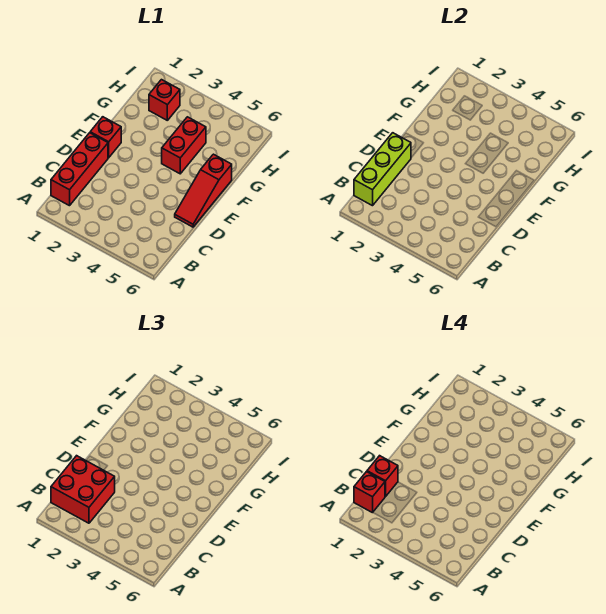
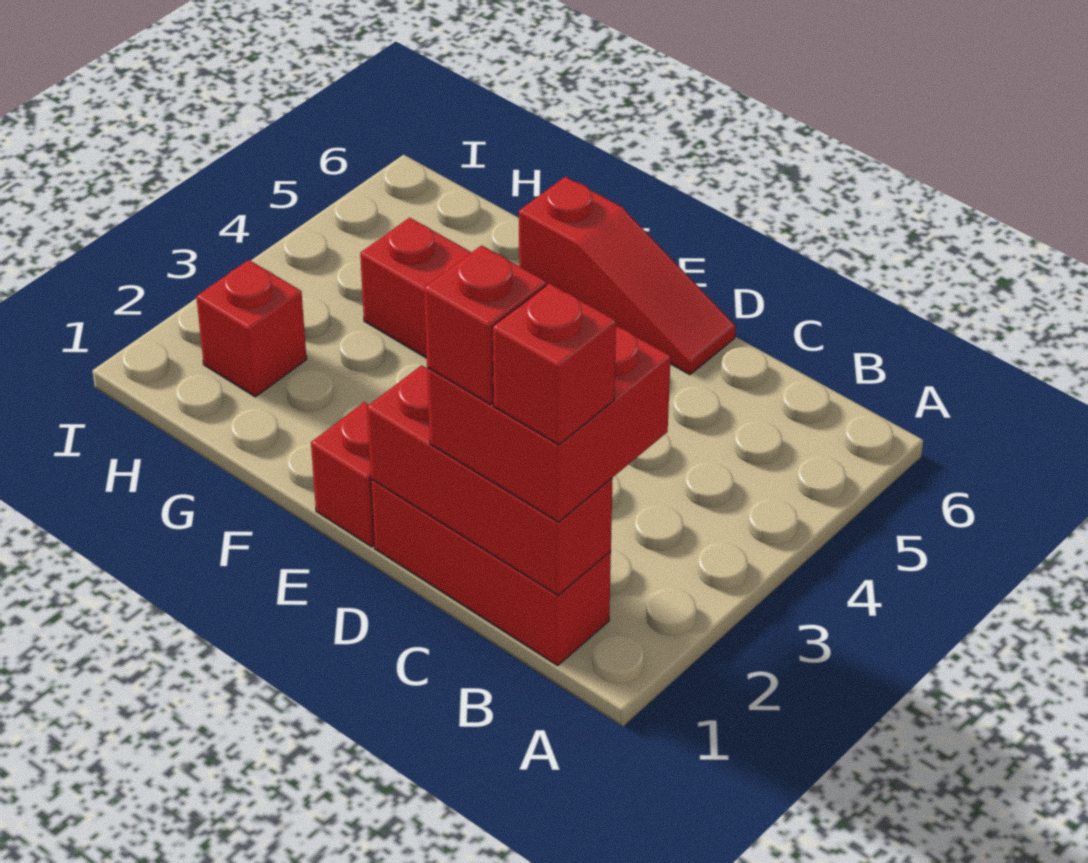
lime 1x3 brick [354,133,411,206] -> red 1x3 brick [367,365,613,596]

